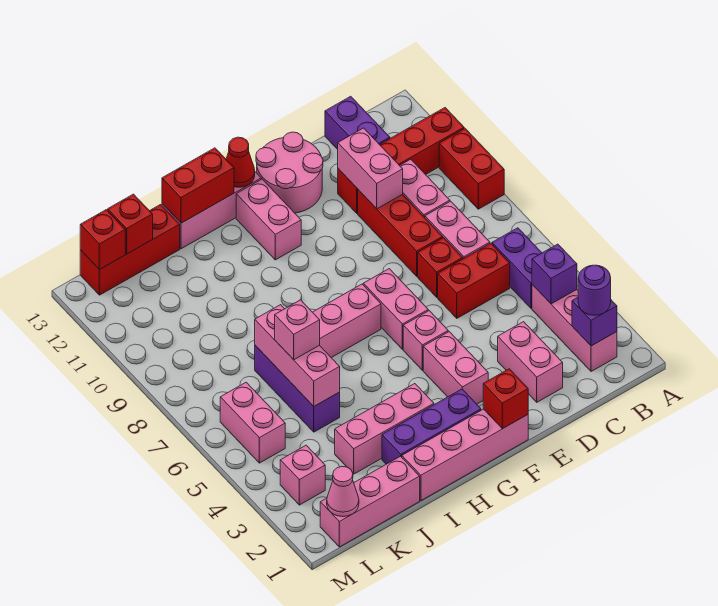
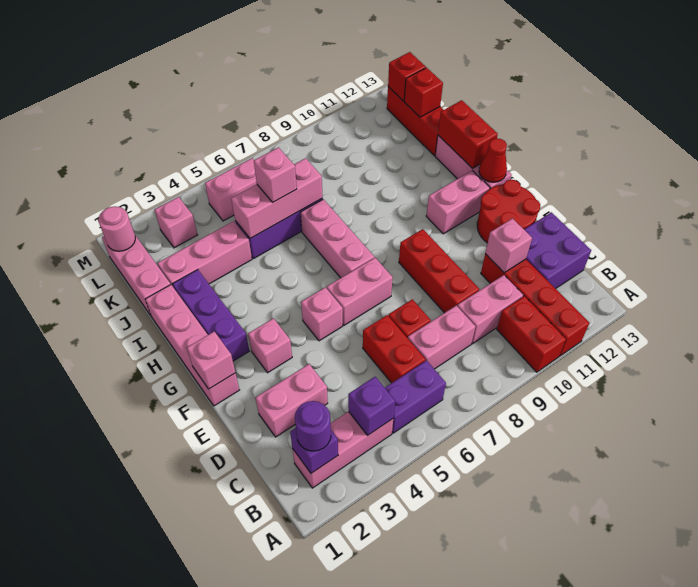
red 1x2 brick [439,128,504,209] -> red 1x2 brick turned to [497,296,566,372]
purple 1x2 brick [325,96,390,149] -> purple 2x2 brick [524,212,591,289]
red 1x3 brick [358,190,443,276] -> red 1x3 brick turned to [399,229,479,313]
pink 1x2 brick [338,128,403,209] -> pink 1x1 brick [485,219,532,273]
pink 2x2 round brick [256,132,323,213] -> red 2x2 round brick [477,180,540,243]
red 1x1 brick [483,369,528,429] -> pink 1x1 brick [187,332,235,389]
pink 1x2 brick [423,332,488,404] -> pink 1x1 brick [248,318,292,373]
pink 1x3 brick [335,384,434,474] -> pink 1x3 brick turned to [158,221,252,288]
pink 1x1 cone [327,466,359,517] -> pink 1x1 round brick [98,206,135,251]

